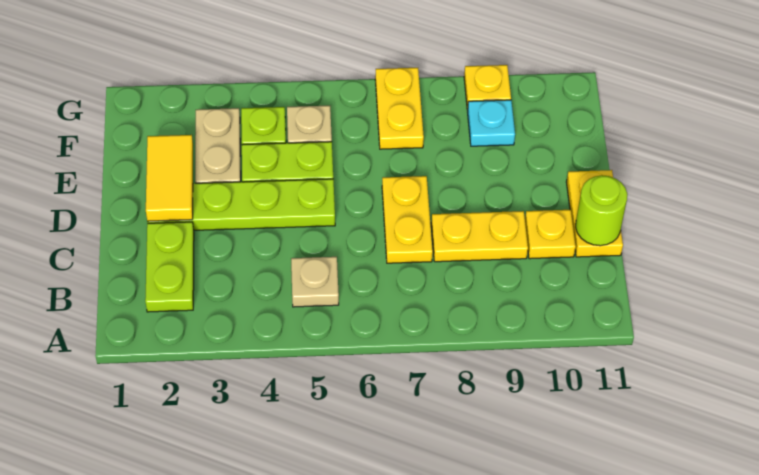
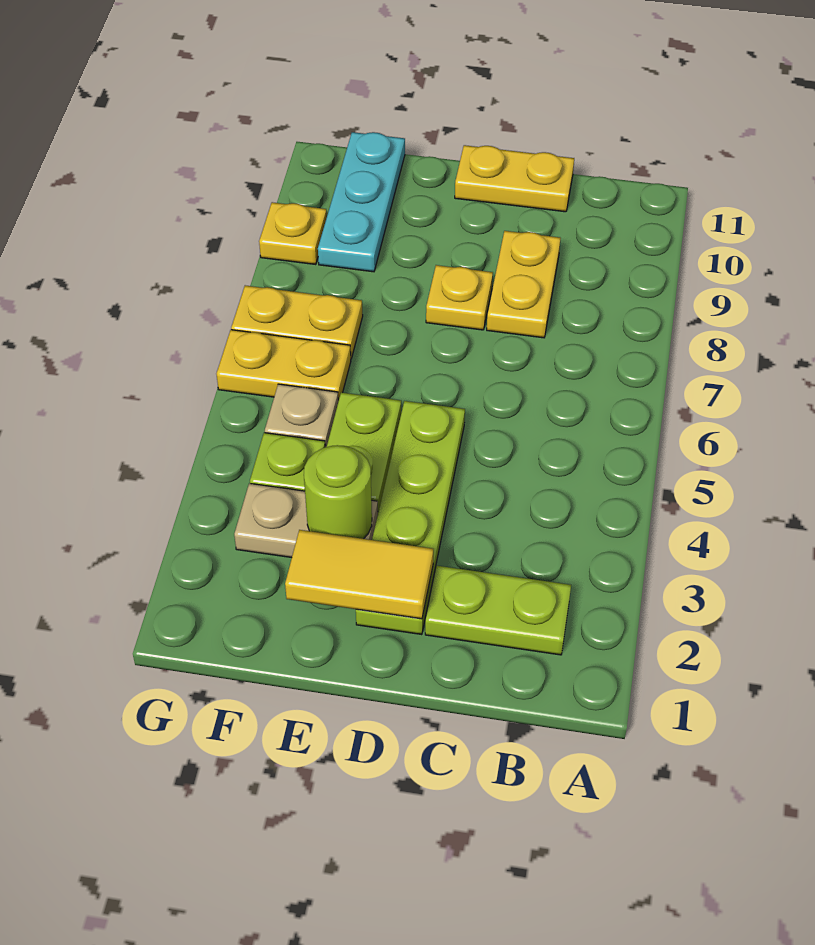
tan 1x1 plate [291,257,339,307] -> none
yellow 1x2 plate [382,176,433,263] -> yellow 1x2 plate moved to [217,330,351,401]
yellow 1x1 plate [525,210,576,259] -> yellow 1x1 plate moved to [426,265,493,330]
lime 1x1 round brick [576,175,627,246] -> lime 1x1 round brick moved to [304,445,372,539]
cyan 1x1 plate [468,100,515,146] -> cyan 1x3 plate [318,132,405,272]

